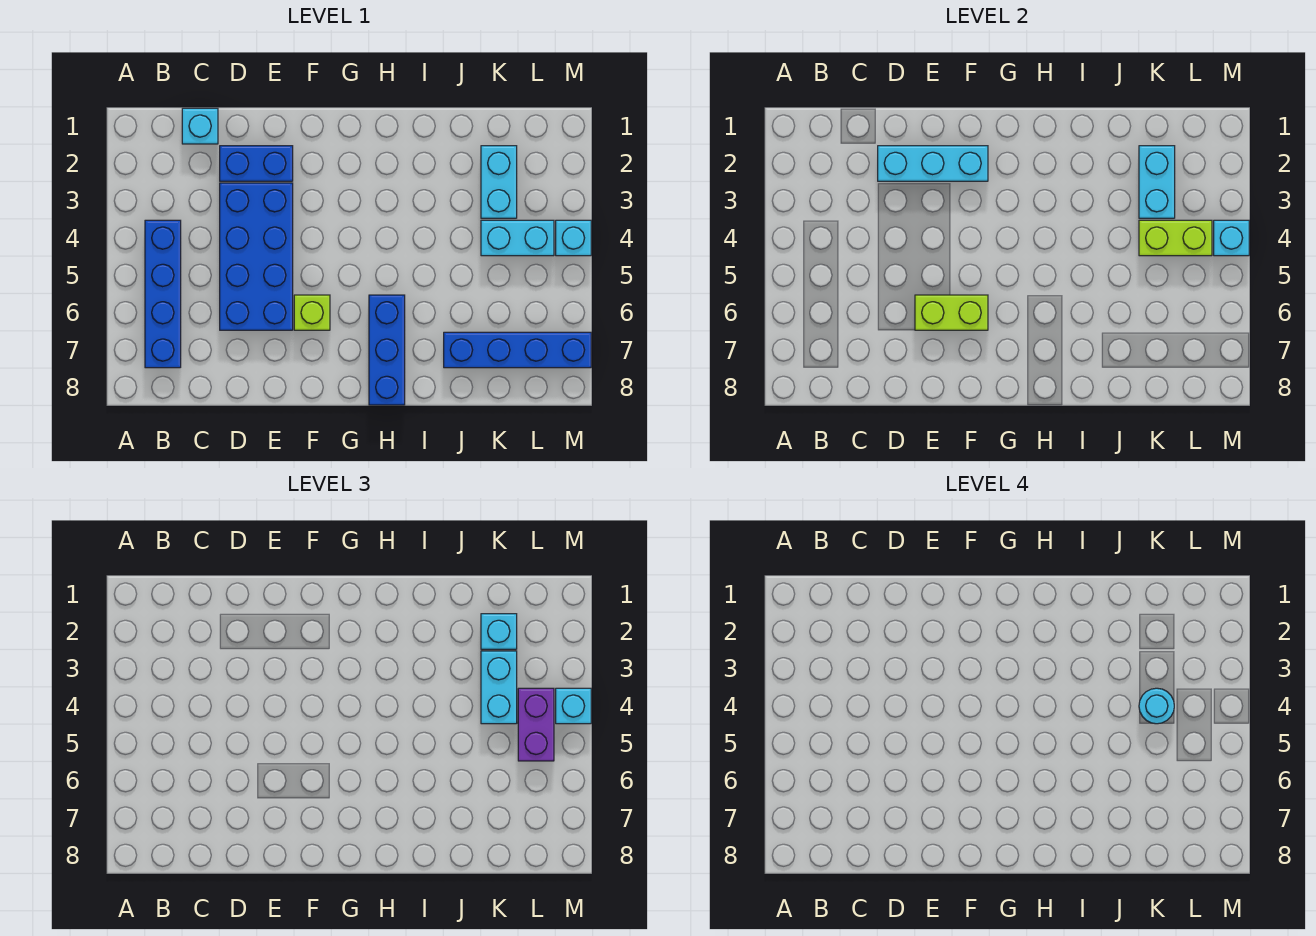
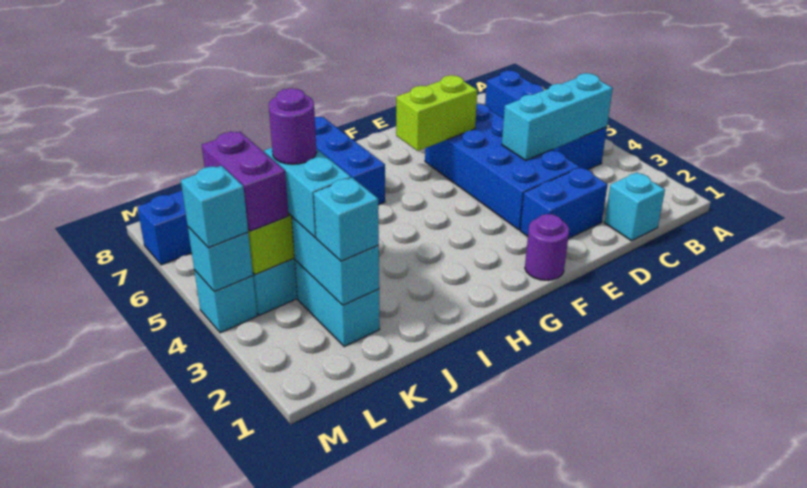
cyan 1x3 brick [878,146,988,181] -> cyan 1x3 brick moved to [502,73,613,160]
none -> purple 1x1 round brick [525,214,569,280]
lime 1x1 brick [294,295,330,330] -> none
cyan 1x1 round brick [1139,688,1174,724] -> purple 1x1 round brick [269,88,317,164]

